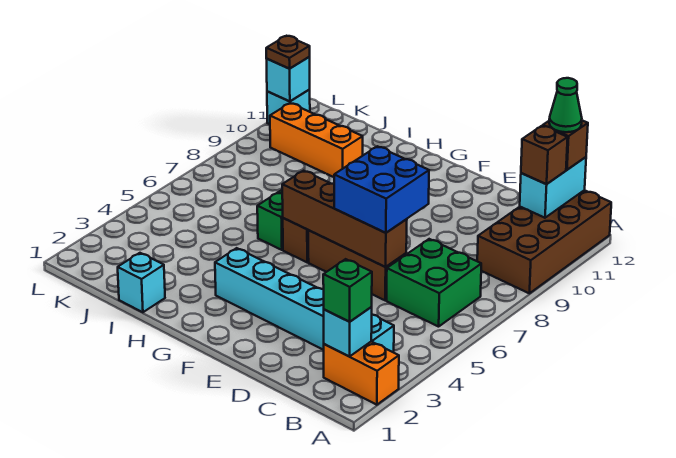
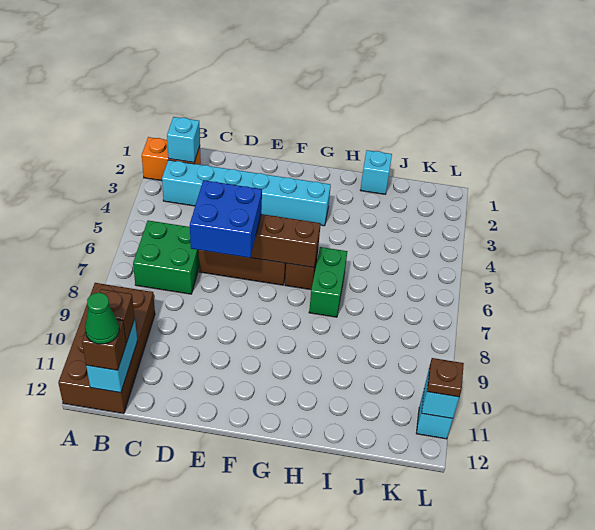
green 1x1 brick [323,259,372,322] -> none
orange 1x3 brick [270,103,363,177] -> none

